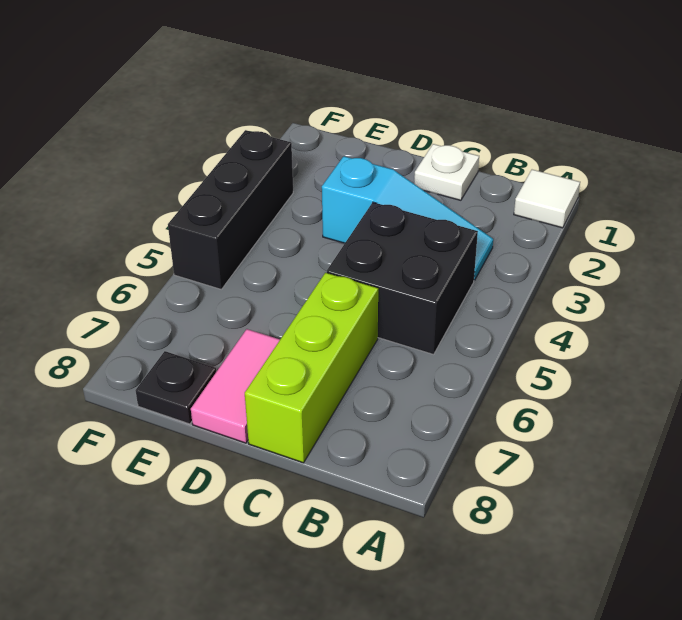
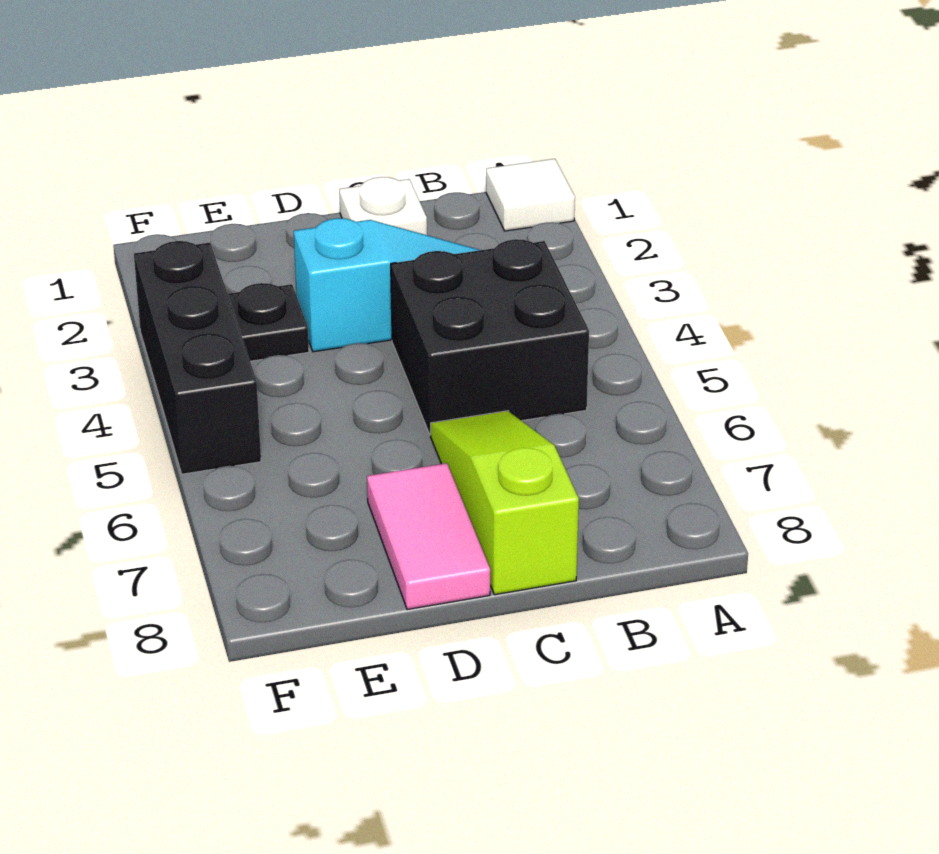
lime 1x3 brick [245,273,378,463] -> lime 1x3 slope [431,411,579,595]
black 1x1 plate [135,351,216,424] -> black 1x1 plate moved to [228,283,309,361]

